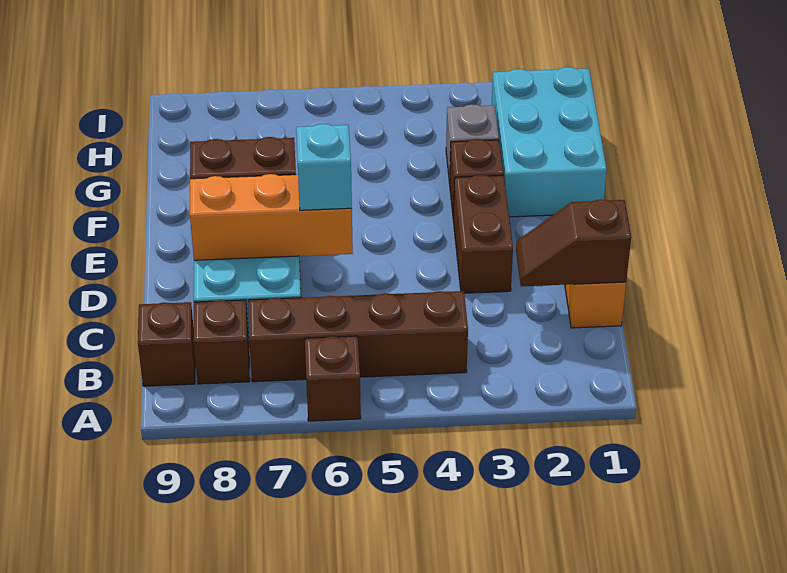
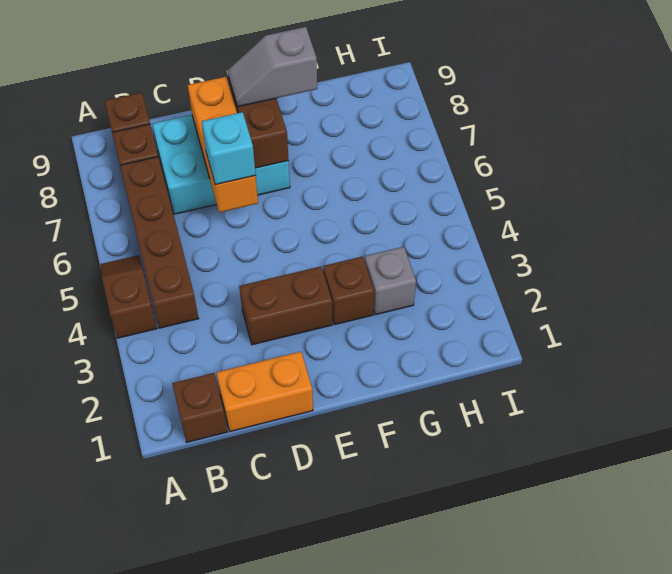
brown 1x1 brick [305,336,361,421] -> brown 1x1 brick moved to [172,373,228,442]
brown 1x2 slope [516,199,631,286] -> brown 1x2 slope moved to [100,255,157,338]
none -> grey 1x2 slope [228,27,317,107]
cyan 2x3 brick [492,67,607,217] -> none

